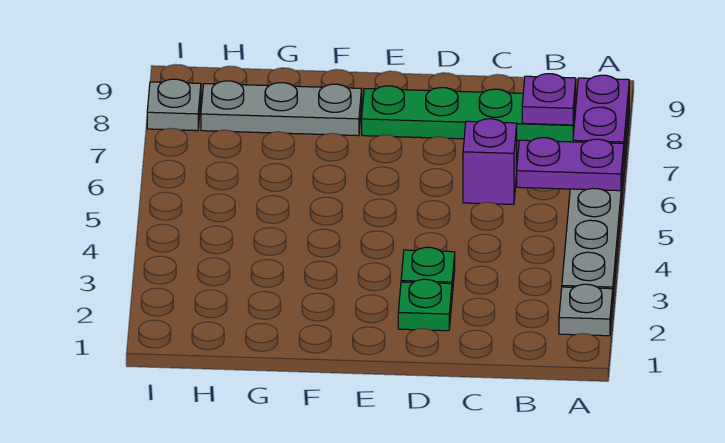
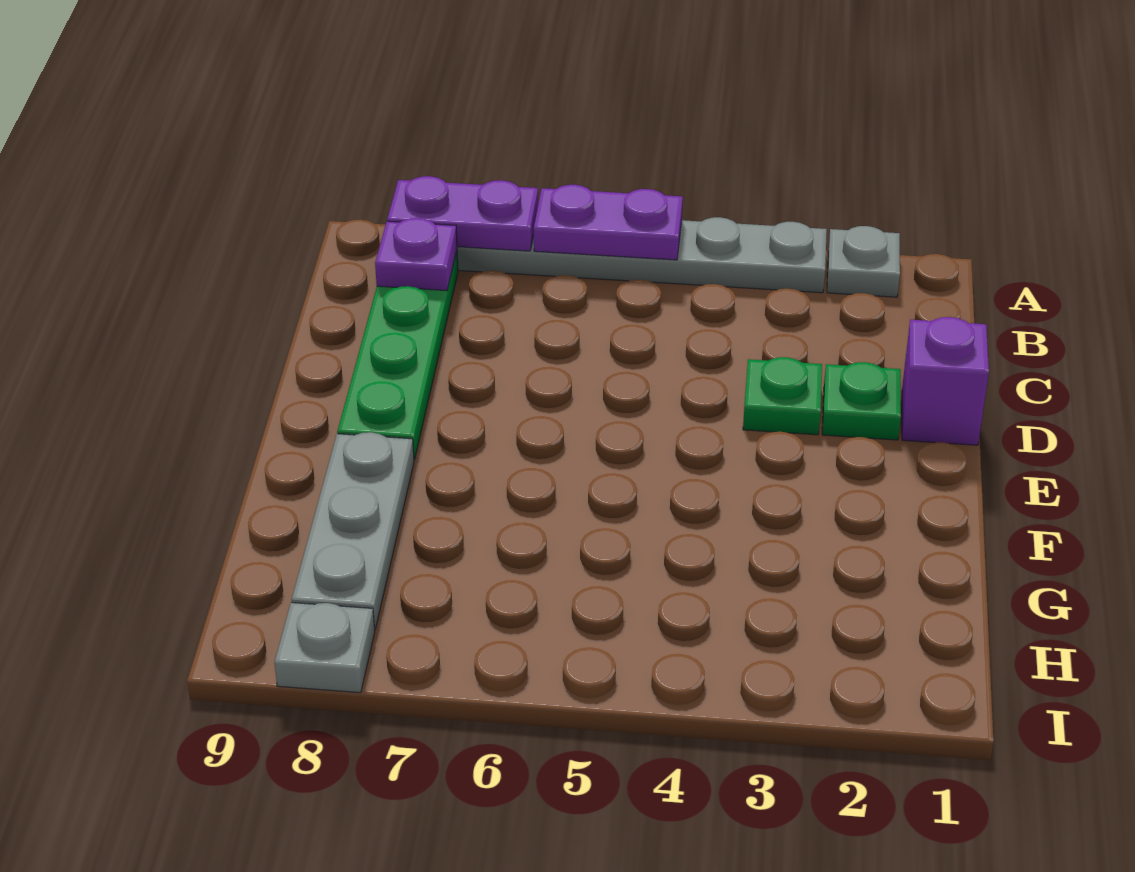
purple 1x2 plate [517,138,624,191] -> purple 1x2 plate turned to [534,185,683,260]
purple 1x1 brick [463,119,517,205] -> purple 1x1 brick moved to [902,317,989,445]

